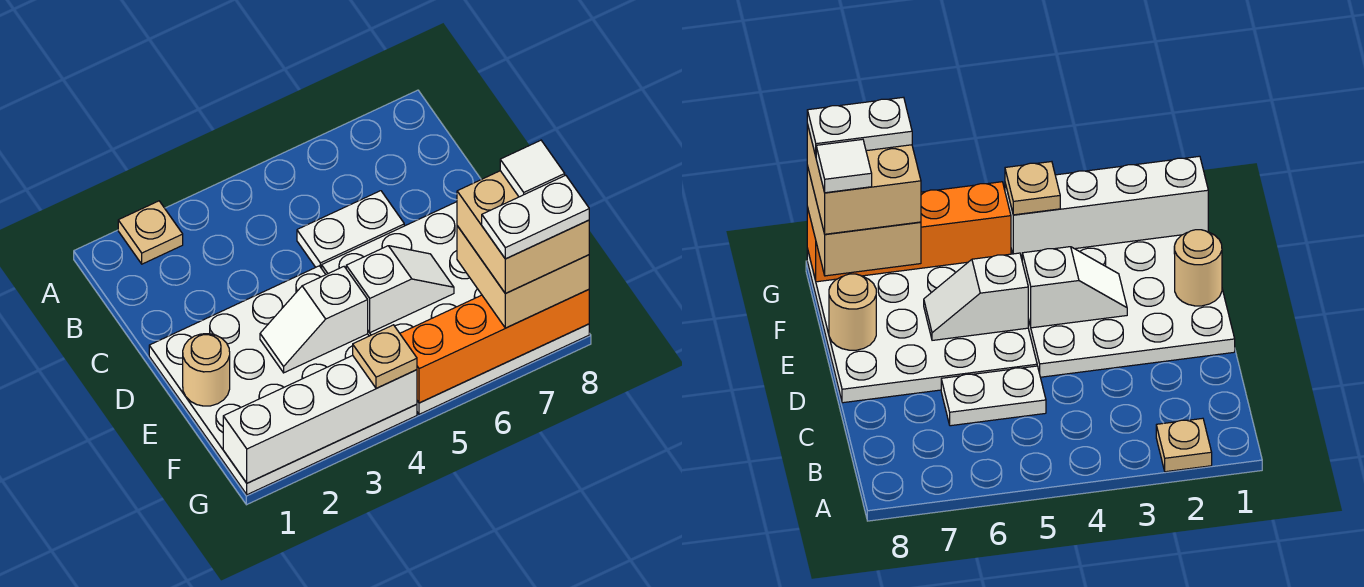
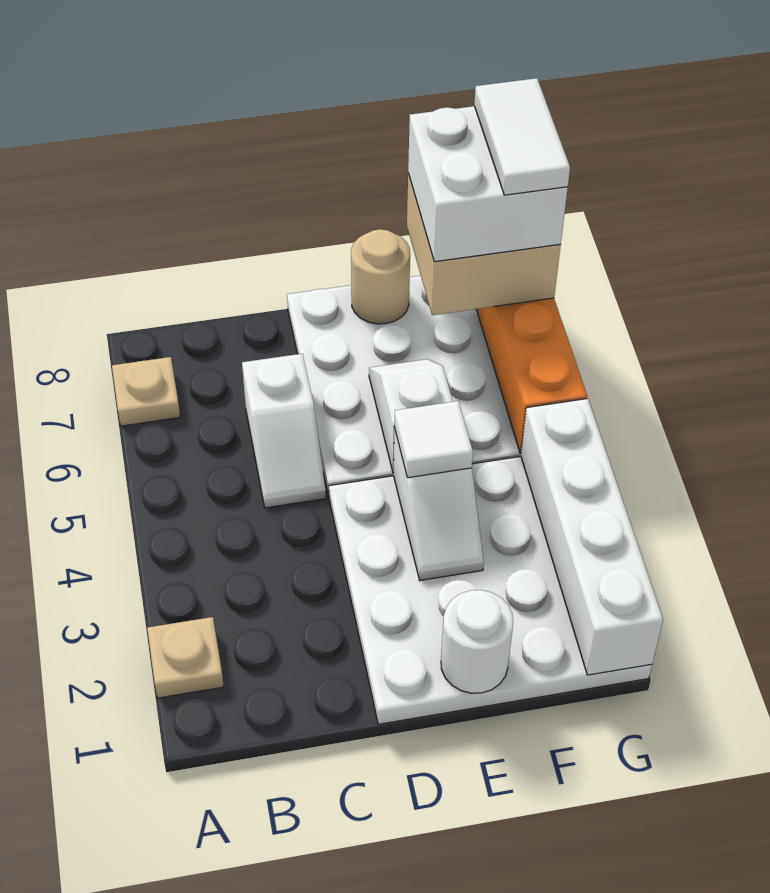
white 1x2 plate [297,191,404,268] -> white 1x2 slope [242,354,326,508]
tan 1x1 round brick [183,334,230,406] -> white 1x1 round brick [441,590,513,693]
tan 2x2 brick [457,171,589,294] -> white 2x2 brick [408,106,568,262]
white 1x1 tile [500,140,565,197] -> white 1x1 tile moved to [394,401,473,478]
tan 1x1 plate [353,325,417,388] -> tan 1x1 plate moved to [112,357,180,426]
white 1x2 plate [482,175,589,259] -> white 1x2 tile [474,78,570,195]

